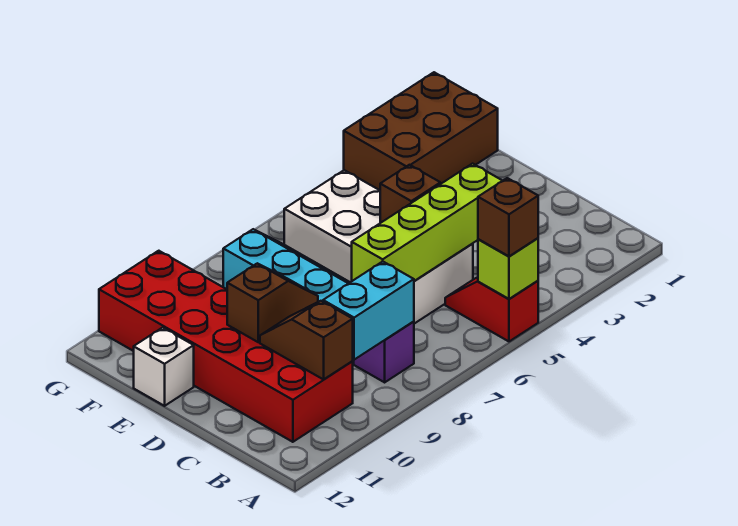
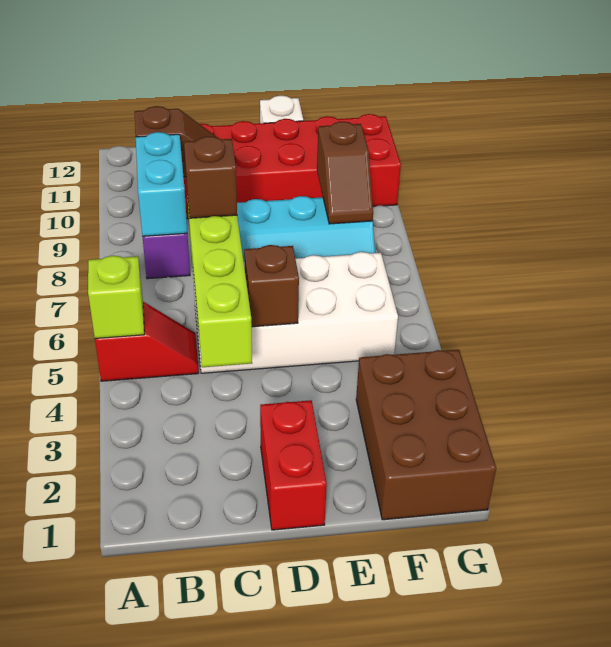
brown 1x1 brick [478,178,538,256] -> brown 1x1 brick moved to [184,136,237,218]
none -> red 1x2 brick [260,400,327,530]
brown 1x2 slope [227,263,318,342] -> brown 1x2 slope moved to [317,121,373,224]

